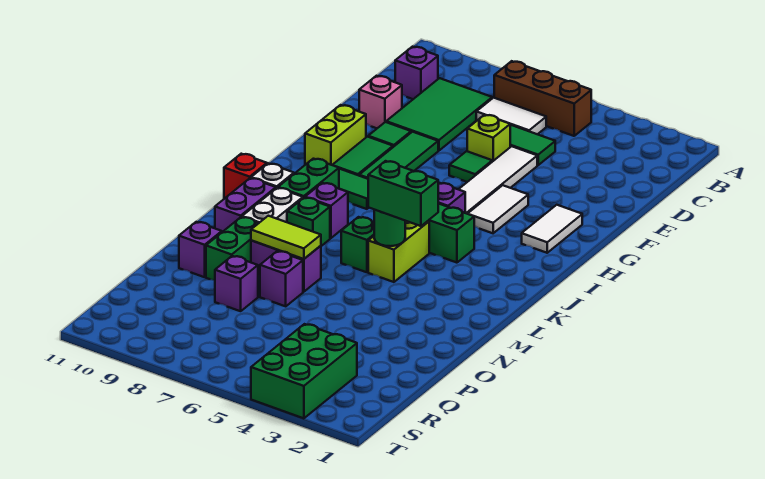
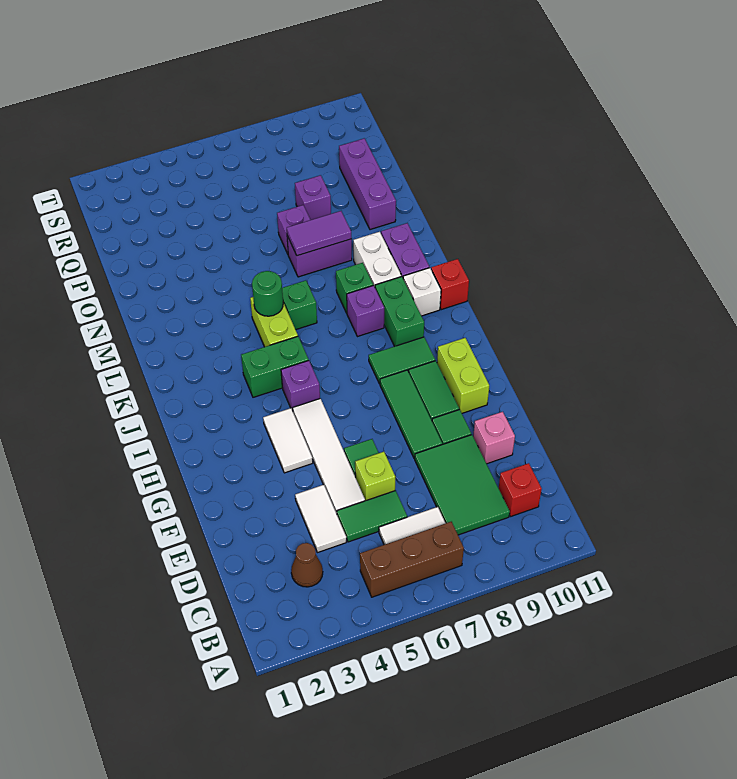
none -> brown 1x1 cone [291,543,323,587]
purple 1x1 brick [395,46,438,99] -> red 1x1 brick [499,463,542,517]
white 1x2 tile [522,205,582,253] -> white 1x2 tile moved to [295,485,346,553]
green 1x2 brick [368,161,438,226] -> none
lime 1x2 tile [251,216,321,259] -> purple 1x2 tile [287,211,352,256]
green 1x2 brick [206,217,259,280] -> none
purple 1x1 brick [179,222,222,277] -> purple 1x3 brick [339,138,396,230]
green 2x3 brick [251,324,357,418] -> none

